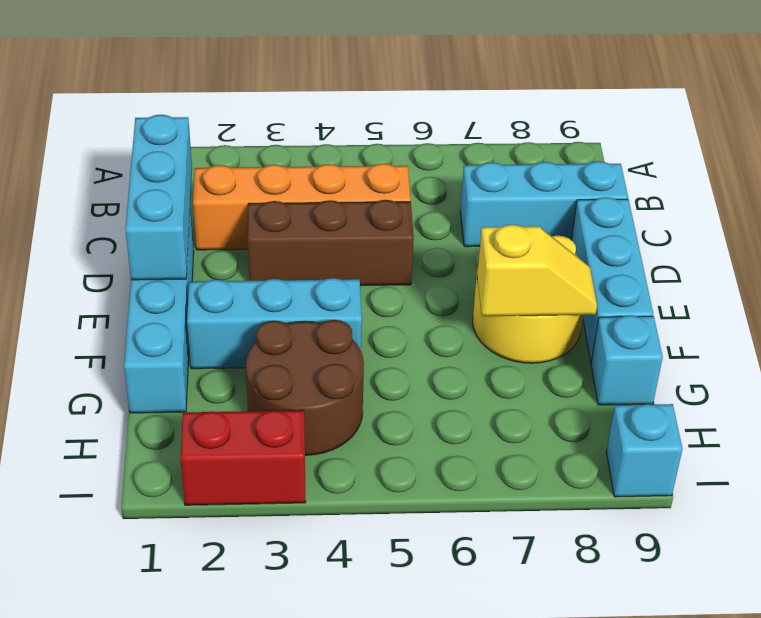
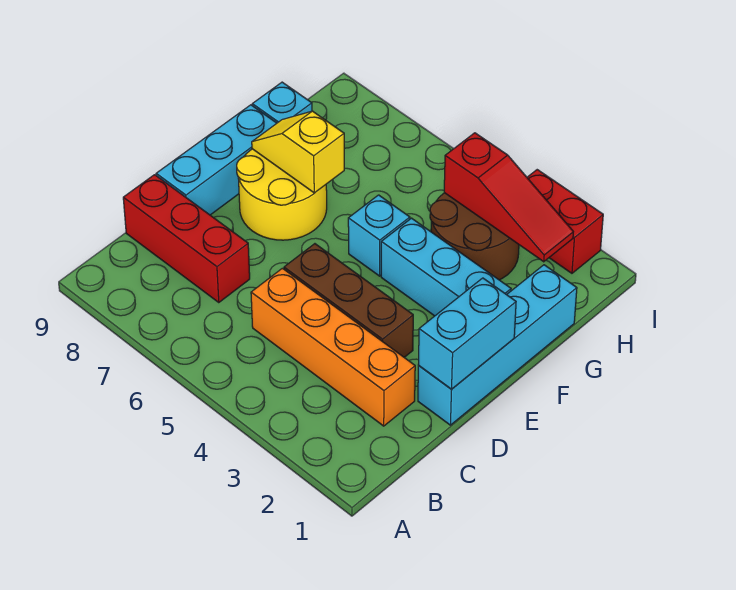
cyan 1x3 brick [125,115,192,280] -> cyan 1x2 brick [418,278,516,389]
cyan 1x3 brick [460,161,628,247] -> red 1x3 brick [123,175,250,302]
none -> red 1x3 slope [444,133,573,262]
cyan 1x1 brick [606,404,683,497] -> cyan 1x1 brick moved to [348,195,410,276]

